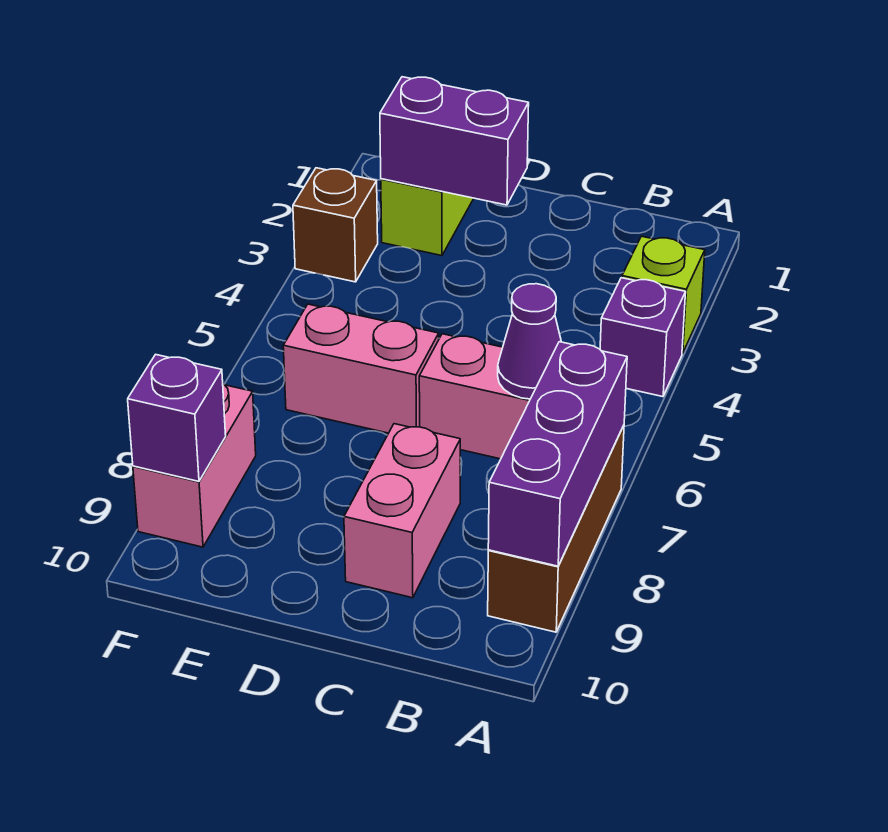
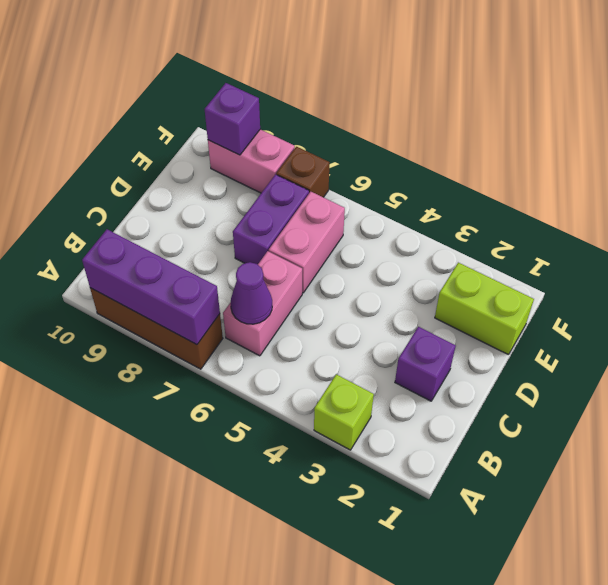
purple 1x1 brick [600,278,686,397] -> purple 1x1 brick moved to [395,327,456,401]
pink 1x2 brick [344,424,460,598] -> none
purple 1x2 brick [380,77,529,205] -> purple 1x2 brick moved to [233,175,309,265]
brown 1x1 brick [293,168,378,282] -> brown 1x1 brick moved to [276,147,330,197]

